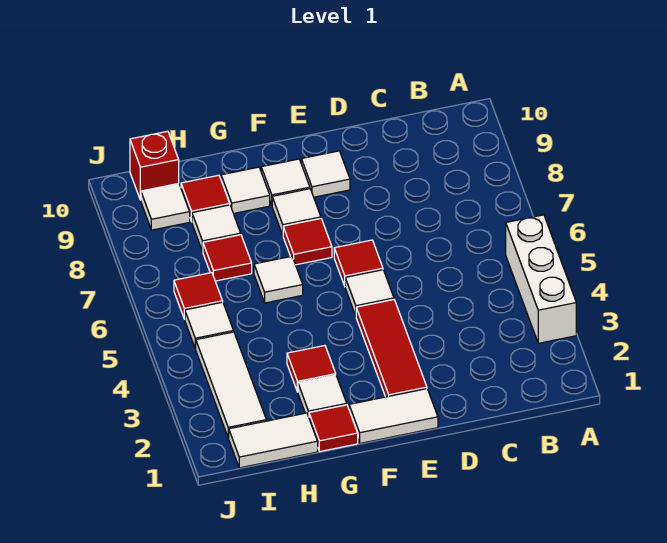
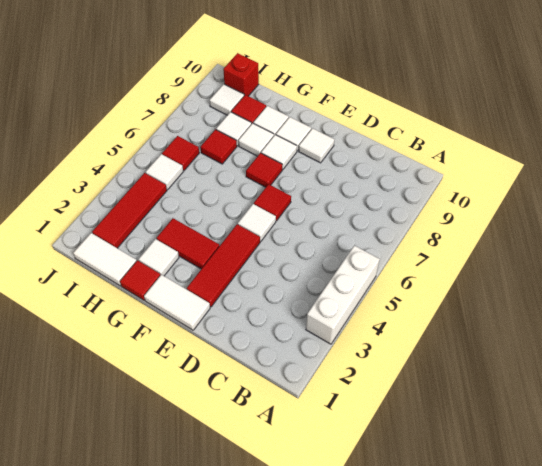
red 1x1 tile [287,346,336,392] -> red 1x2 tile [156,218,219,269]
white 1x1 tile [254,256,303,303] -> white 1x1 tile moved to [238,123,274,156]
white 1x3 tile [196,332,266,438] -> red 1x3 tile [92,173,167,248]

